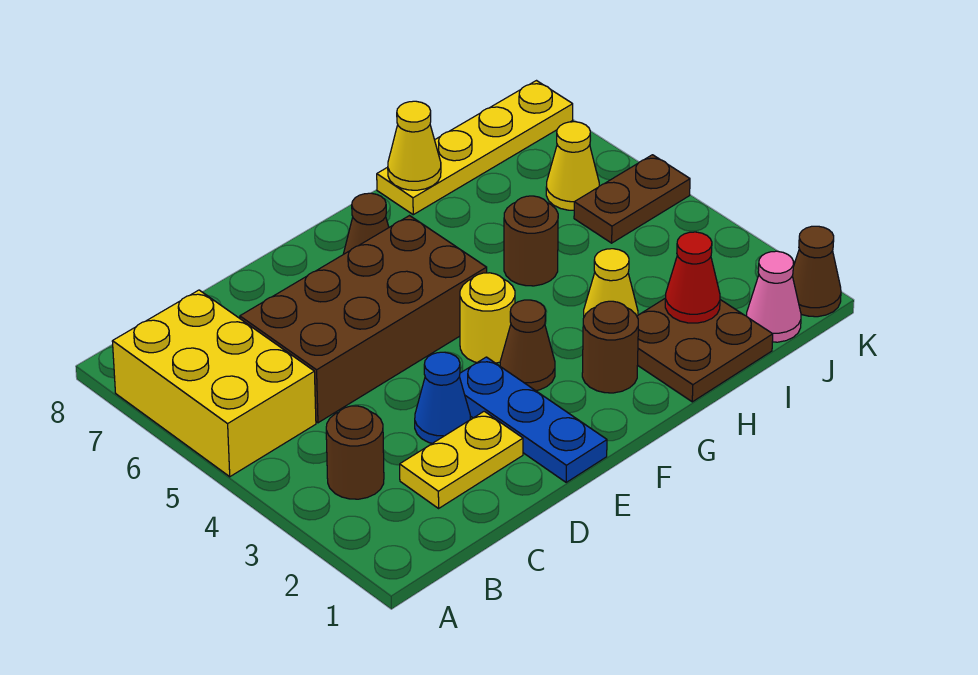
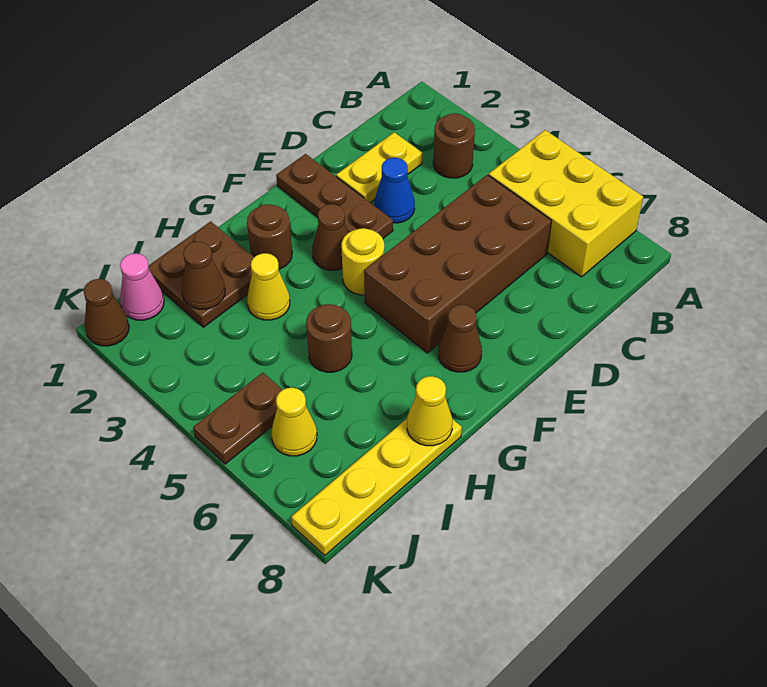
blue 1x3 plate [459,357,607,482] -> brown 1x3 plate [276,154,393,238]
red 1x1 cone [665,232,720,323] -> brown 1x1 cone [182,242,225,309]

